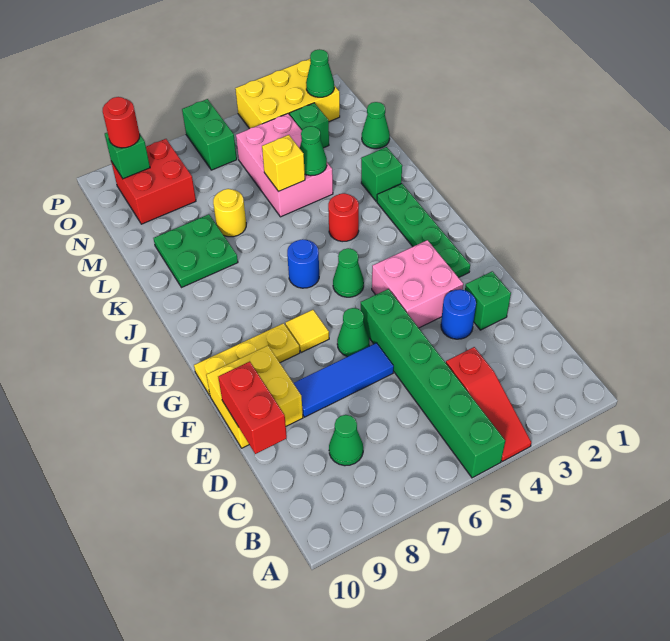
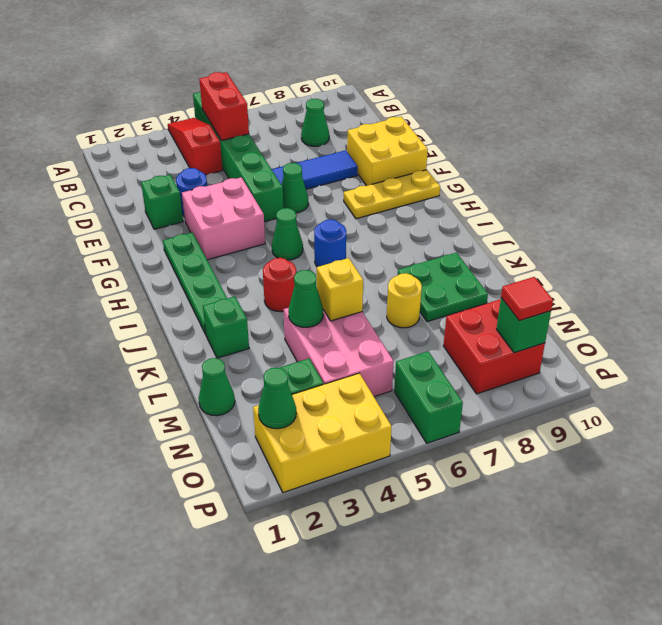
red 1x2 brick [218,362,287,454] -> red 1x2 brick moved to [199,72,249,141]
yellow 1x1 tile [285,310,329,353] -> none
red 1x1 round brick [103,97,140,148] -> red 1x1 tile [501,277,553,321]

